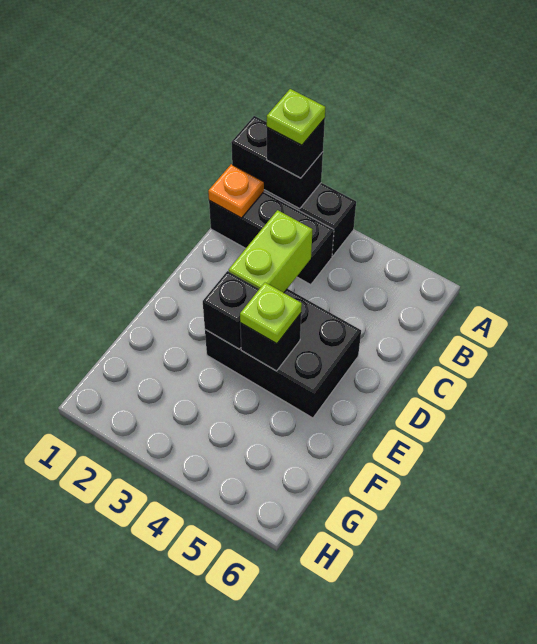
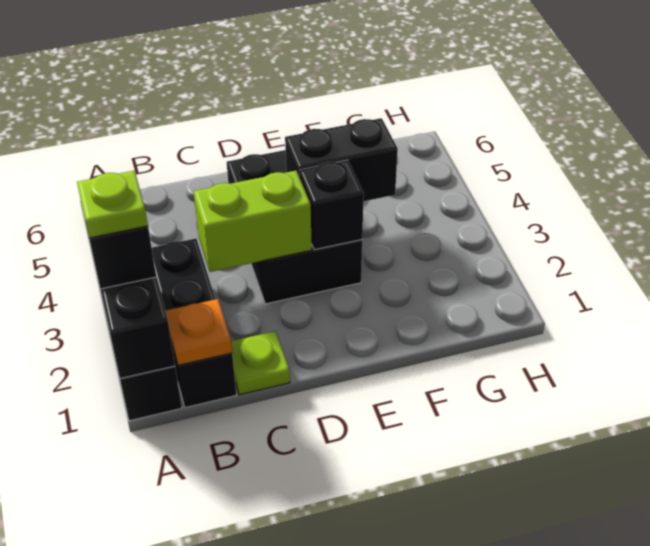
black 1x1 brick [240,314,301,371] -> black 1x2 brick [285,118,398,201]
lime 1x1 plate [240,283,302,344] -> lime 1x1 plate moved to [231,331,290,395]

